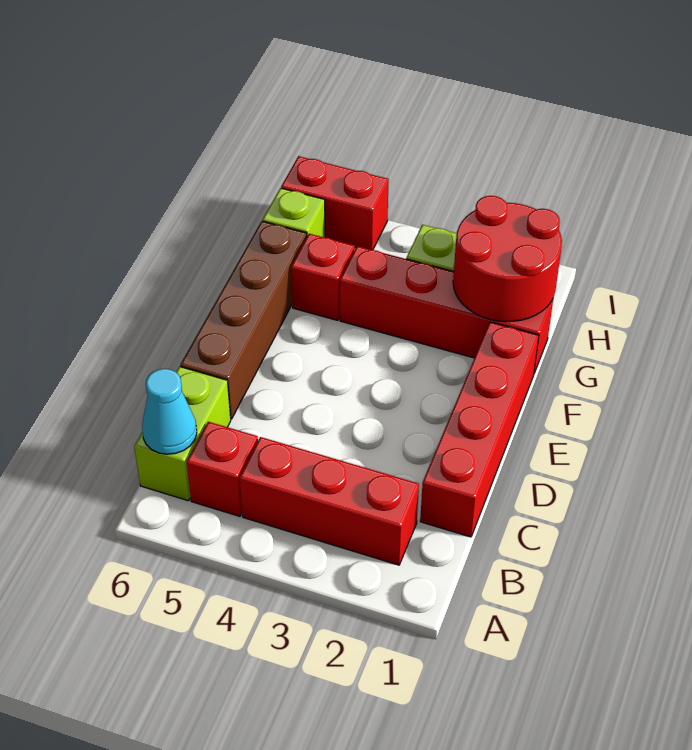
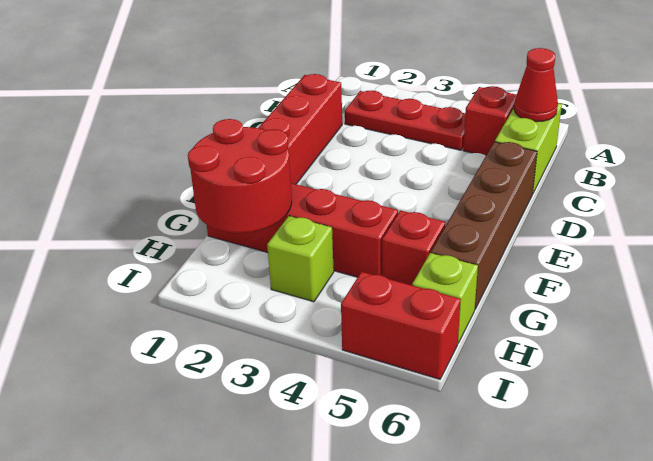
red 1x3 brick [240,437,419,565] -> red 1x3 plate [345,90,465,150]
cyan 1x1 cone [142,369,197,454] -> red 1x1 cone [514,48,558,122]

